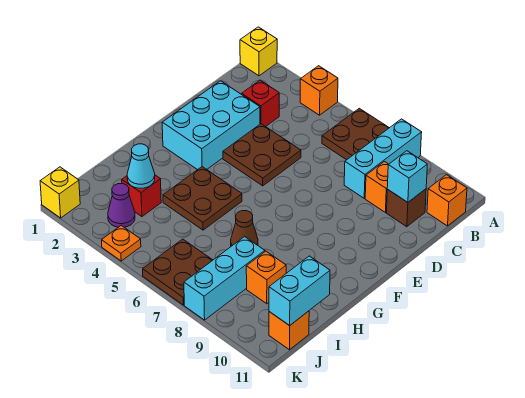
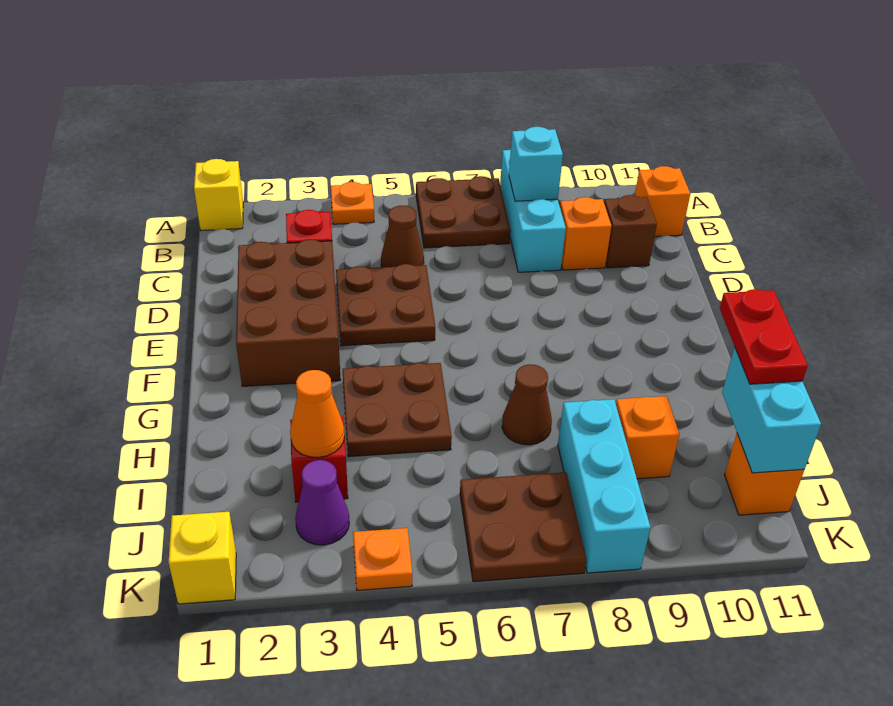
orange 1x1 brick [300,66,338,115] -> orange 1x1 plate [331,182,374,224]
none -> brown 1x1 cone [381,206,424,267]
cyan 1x1 brick [387,151,427,202] -> cyan 1x1 brick moved to [509,127,563,201]
cyan 2x3 brick [162,81,260,170] -> brown 2x3 brick [236,239,341,386]
none -> red 1x2 plate [720,289,808,384]
cyan 1x1 cone [127,144,155,188] -> orange 1x1 cone [290,370,345,457]

